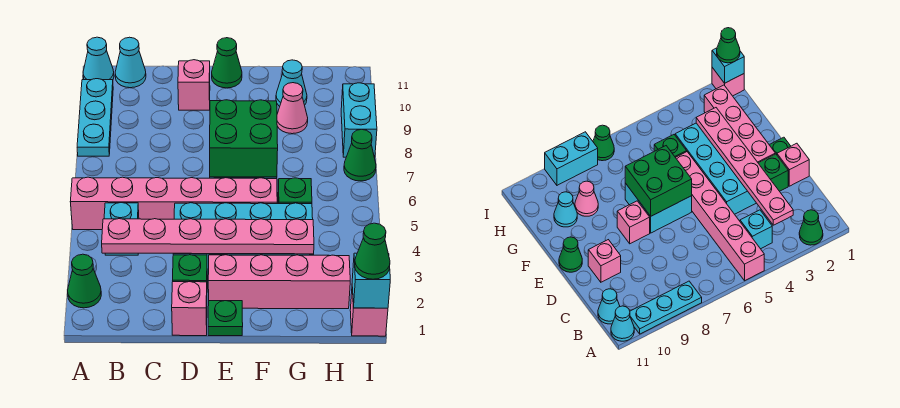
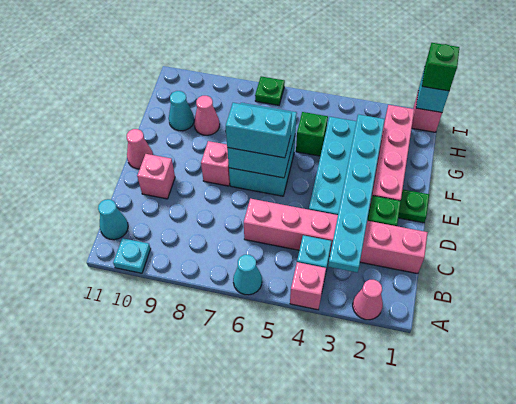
green 1x1 cone [68,254,101,308] -> pink 1x1 cone [353,280,383,320]
pink 1x6 brick [70,177,277,230] -> pink 1x6 brick turned to [244,199,428,274]
cyan 1x3 plate [77,79,113,156] -> cyan 1x1 plate [113,238,151,273]
cyan 1x1 cone [83,37,114,80] -> cyan 1x1 cone moved to [233,255,262,295]
pink 1x6 plate [102,219,314,254] -> cyan 1x6 plate [328,114,385,273]
pink 1x1 brick [172,282,207,336] -> pink 1x1 brick moved to [290,262,326,310]
green 2x2 brick [210,100,278,177] -> cyan 2x2 brick [227,103,297,178]
green 1x1 cone [212,38,242,88] -> pink 1x1 cone [127,129,153,169]
green 1x1 cone [355,223,390,279] -> green 1x1 brick [422,43,459,91]
green 1x1 cone [344,129,376,181] -> green 1x1 plate [255,76,285,105]
cyan 1x2 brick [341,83,377,157] -> cyan 1x2 brick moved to [226,103,292,158]

